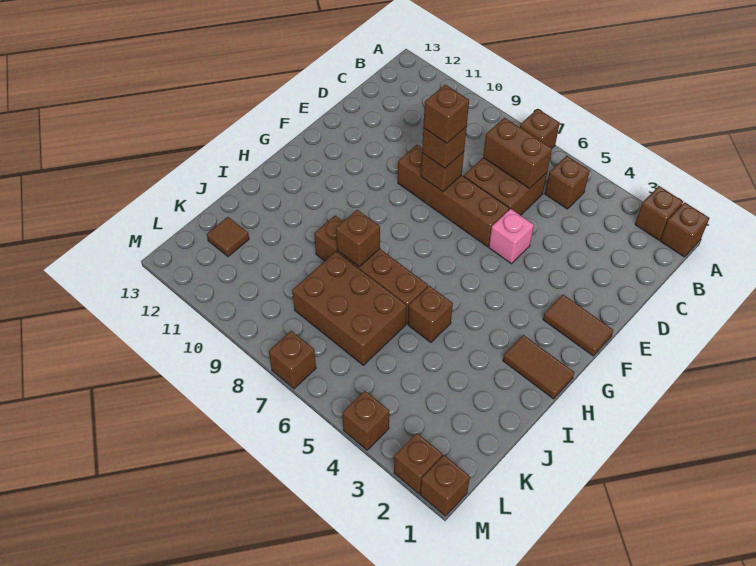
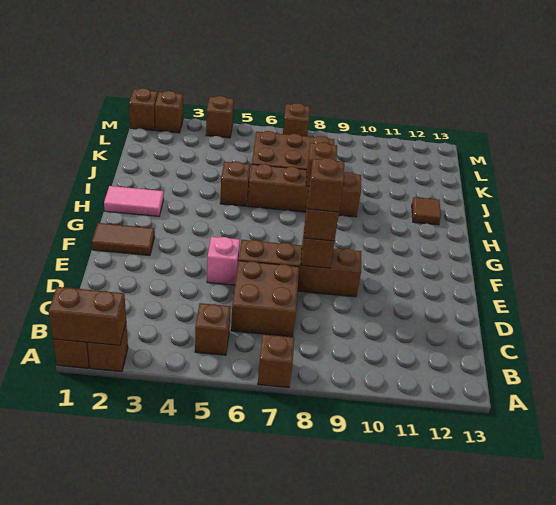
brown 1x2 brick [483,118,552,189] -> brown 1x2 brick moved to [48,287,126,345]
brown 1x2 tile [503,335,574,399] -> pink 1x2 tile [104,186,164,217]
brown 1x1 tile [207,217,249,257] -> brown 1x1 tile moved to [412,197,441,225]

